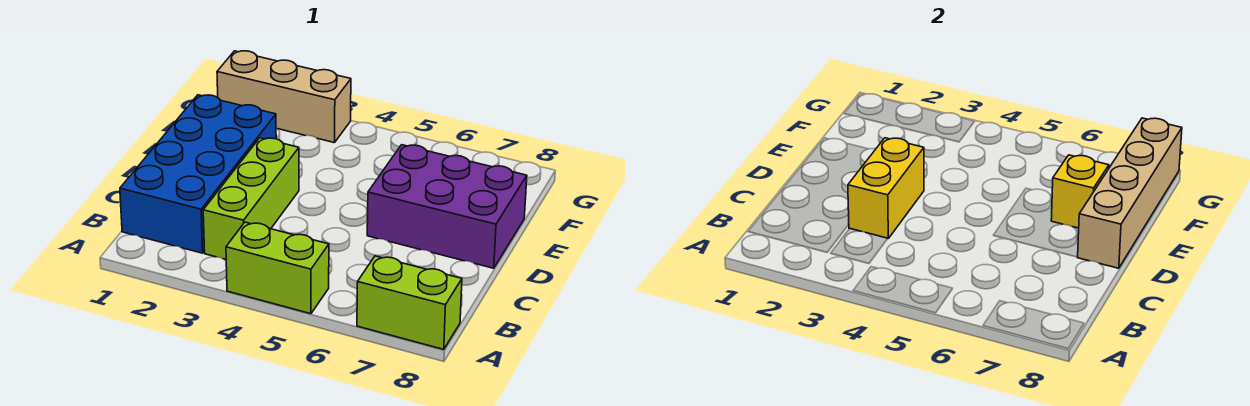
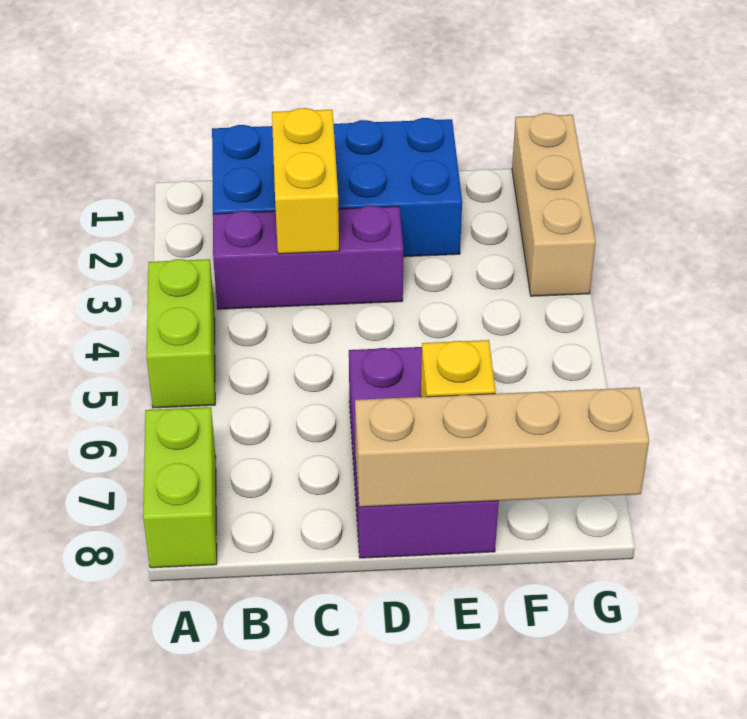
lime 1x3 brick [203,138,299,259] -> purple 1x3 brick [213,206,404,309]
yellow 1x2 brick [848,138,924,238] -> yellow 1x2 brick turned to [272,108,339,254]

